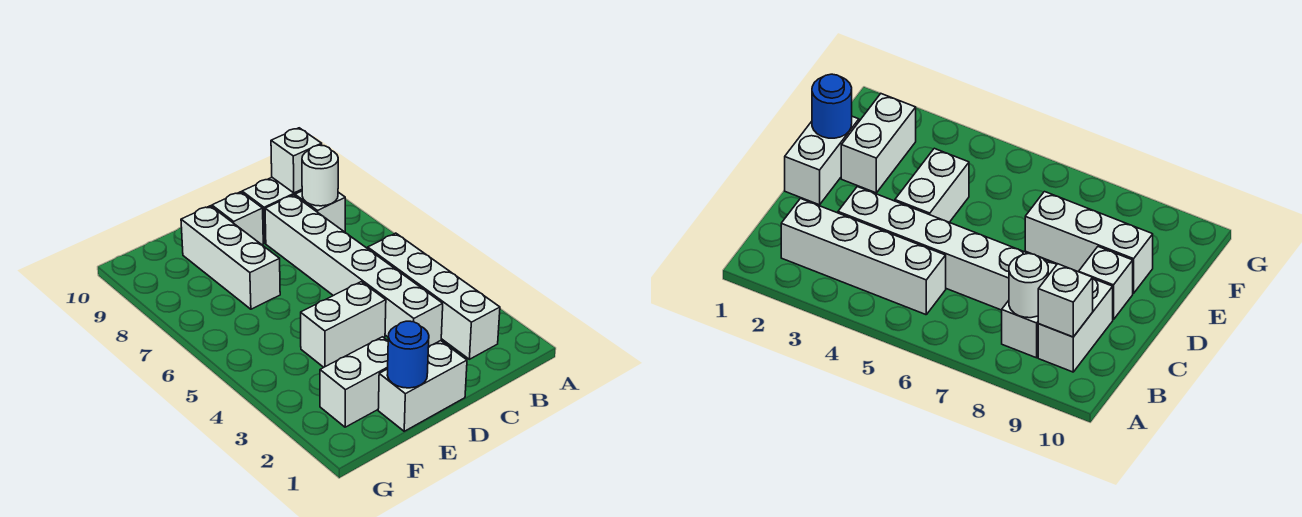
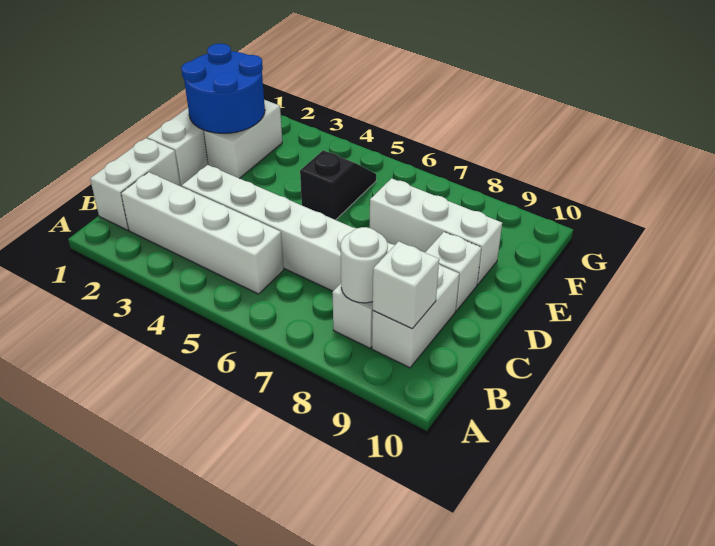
white 1x2 brick [301,282,386,367] -> white 1x2 brick moved to [90,138,180,230]
blue 1x1 round brick [387,321,429,388] -> blue 2x2 round brick [181,44,265,133]
none -> black 1x2 slope [300,150,376,220]

